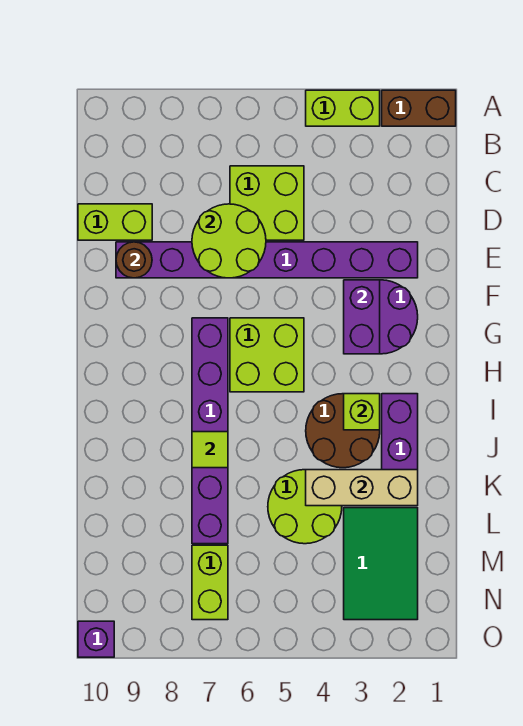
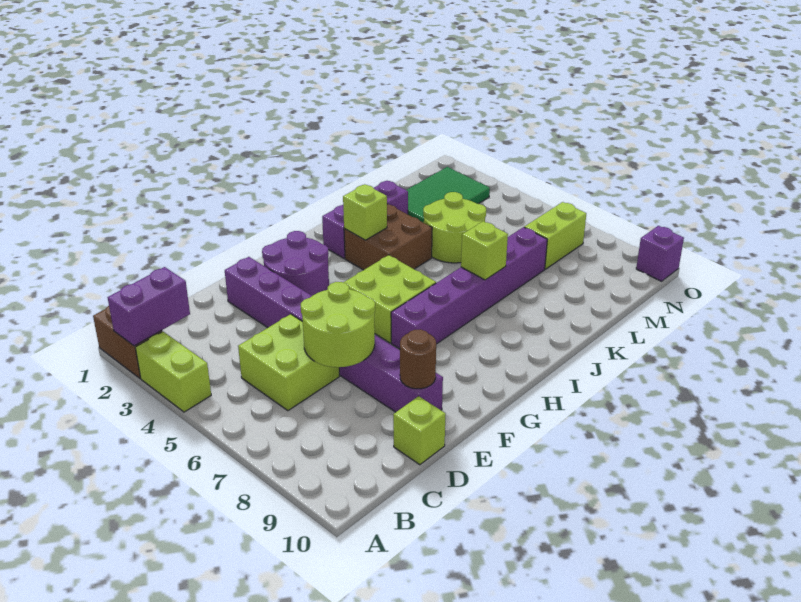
lime 1x2 brick [78,204,152,240] -> lime 1x1 brick [393,396,446,465]
purple 1x2 brick [344,280,380,354] -> purple 1x2 brick moved to [108,267,190,346]
brown 2x2 round brick [306,394,380,468] -> brown 2x2 brick [344,204,432,270]
lime 1x1 tile [192,432,228,468] -> lime 1x1 brick [461,221,508,280]
tan 1x3 brick [306,470,418,506] -> none

